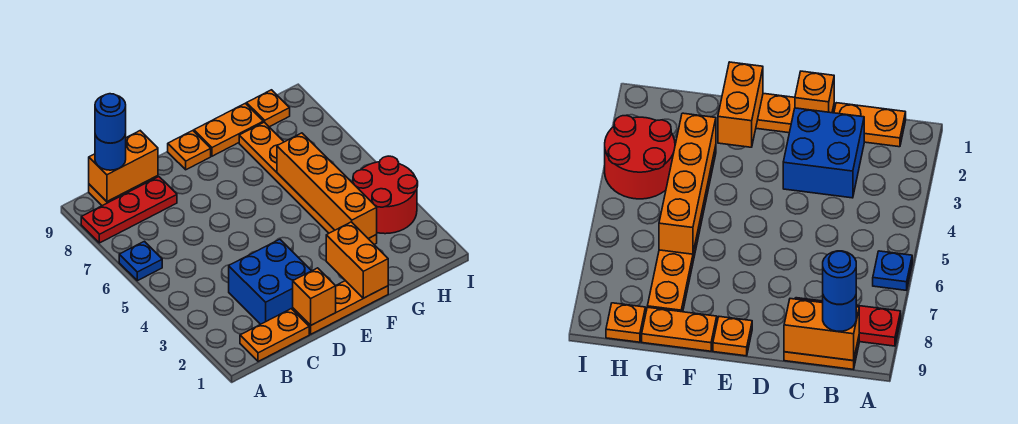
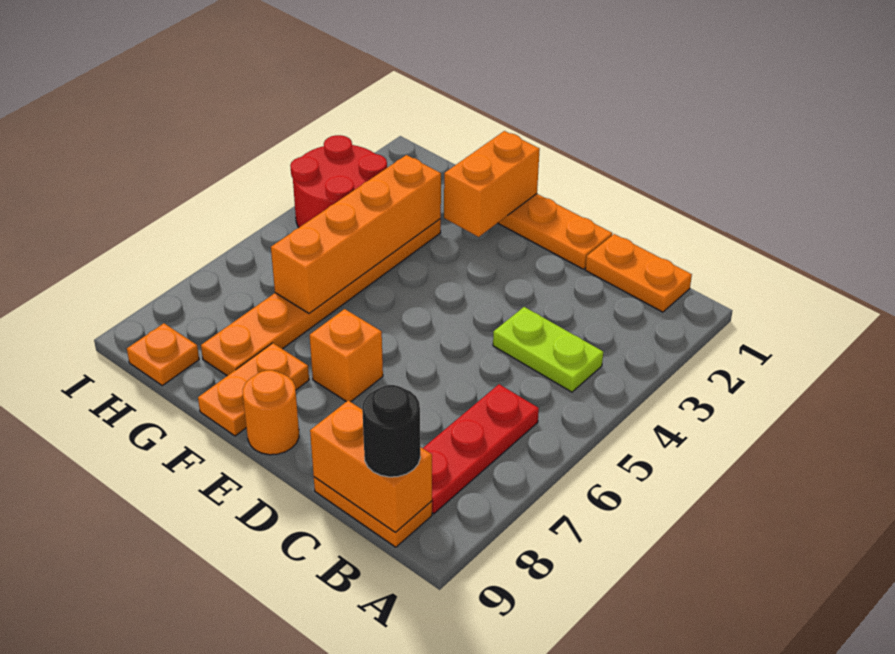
blue 1x1 plate [119,241,162,281] -> none
red 1x3 plate [81,177,177,243] -> red 1x3 plate turned to [423,384,539,514]
none -> lime 1x2 plate [493,307,603,392]
blue 1x1 round brick [95,134,126,170] -> black 1x1 round brick [362,385,420,477]
blue 1x1 round brick [95,94,126,143] -> none
blue 2x2 brick [229,239,311,324] -> none
orange 1x1 brick [293,268,336,325] -> orange 1x1 brick moved to [310,309,383,402]
orange 1x1 plate [168,131,211,170] -> orange 1x1 round brick [243,370,299,455]
orange 1x2 plate [194,103,263,156] -> orange 1x2 plate turned to [198,343,309,436]

